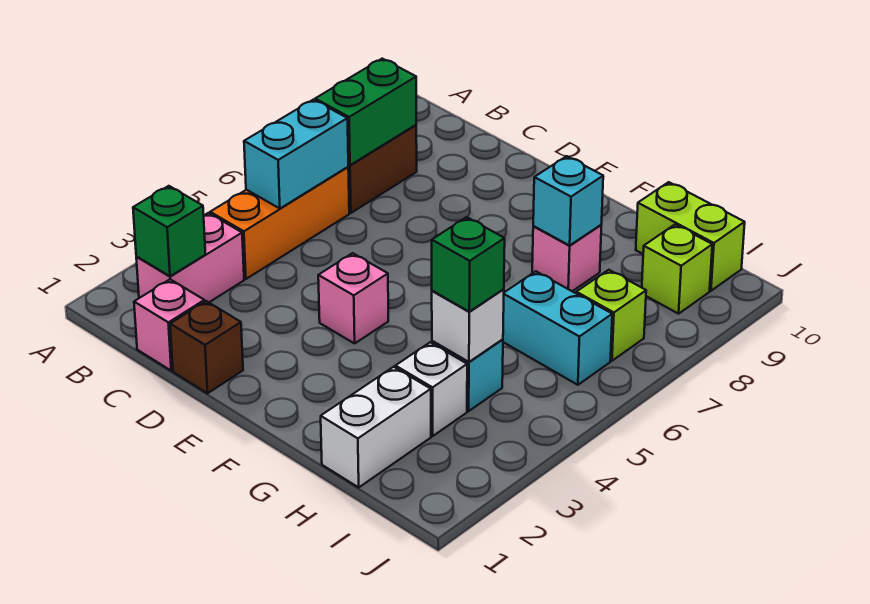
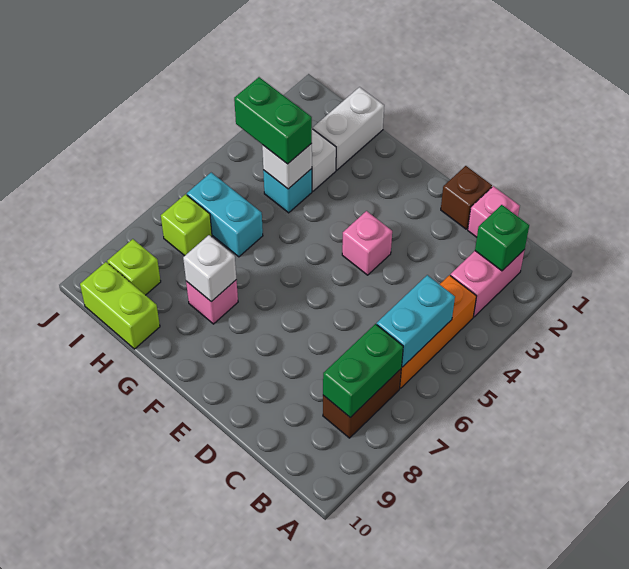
cyan 1x1 brick [533,156,603,245] -> white 1x1 brick [183,235,236,302]
green 1x1 brick [432,217,505,312] -> green 1x2 brick [234,77,312,164]

